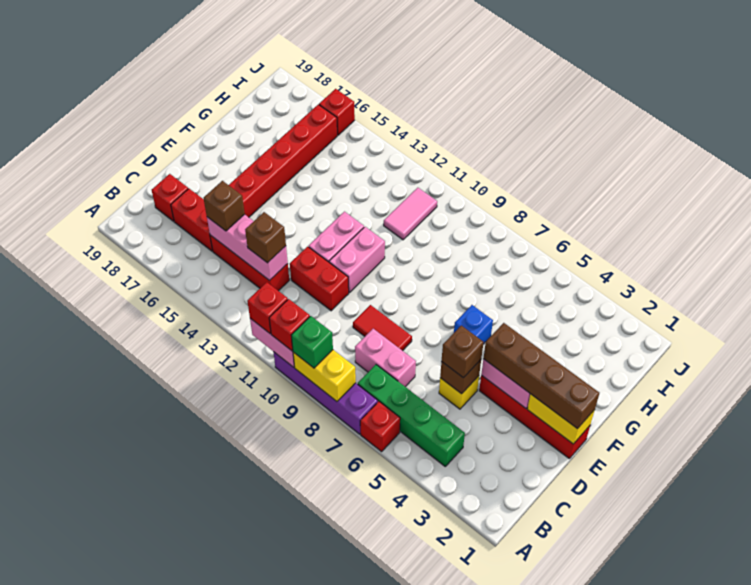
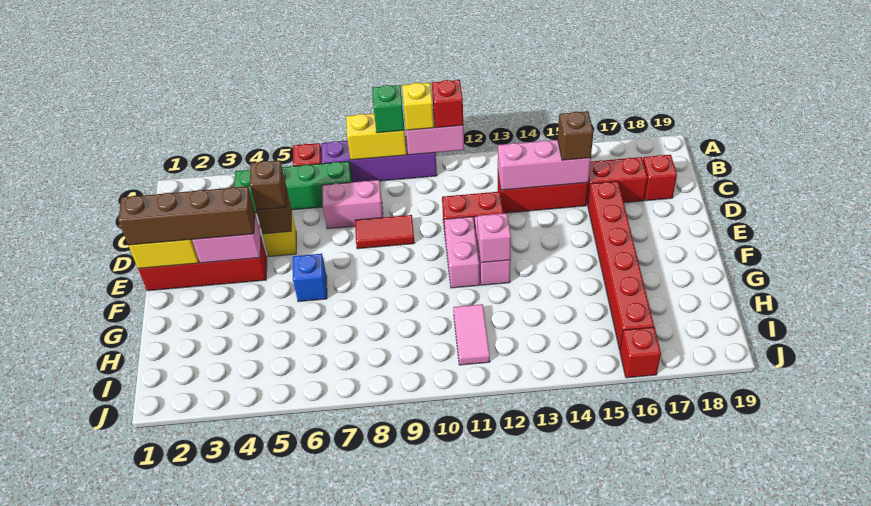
red 1x1 brick [269,299,310,351] -> yellow 1x1 brick [402,83,434,130]
brown 1x1 brick [245,212,286,263] -> none
none -> pink 1x1 brick [477,213,511,263]

